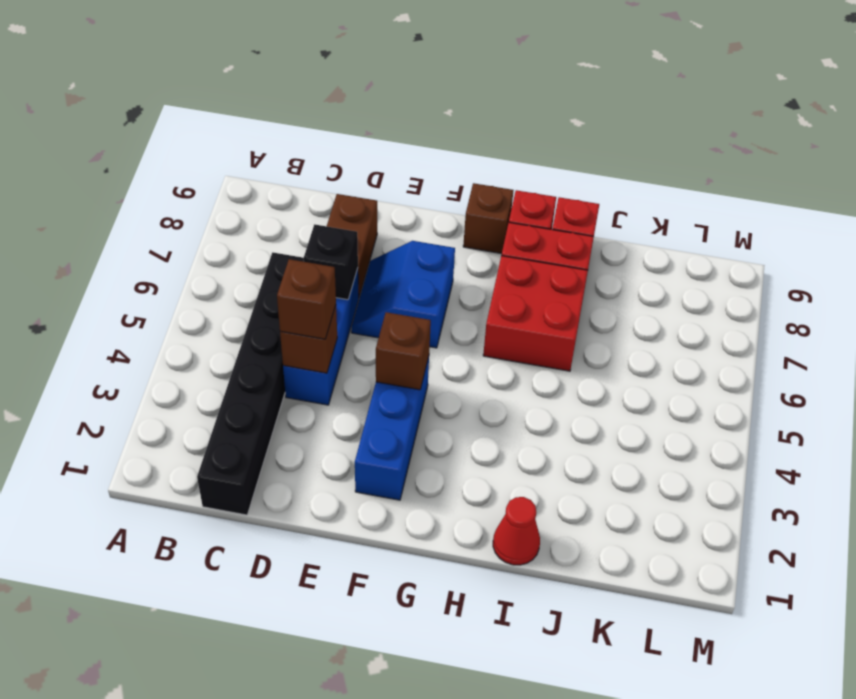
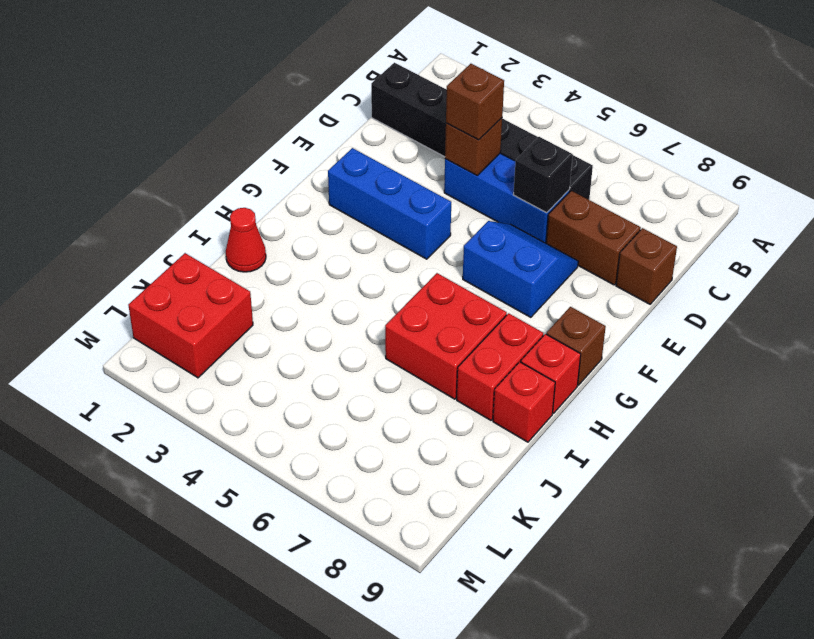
brown 1x1 brick [376,312,431,390] -> brown 1x1 brick moved to [616,228,677,304]
none -> red 2x2 brick [128,253,253,378]

